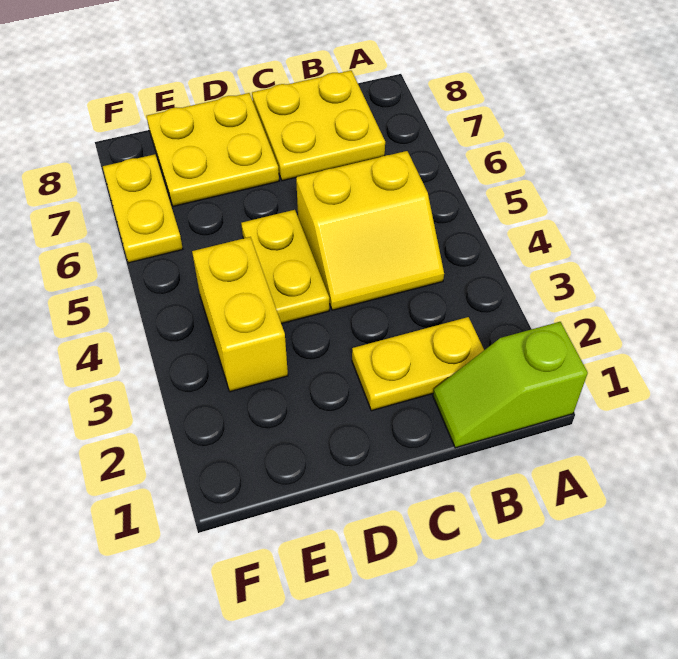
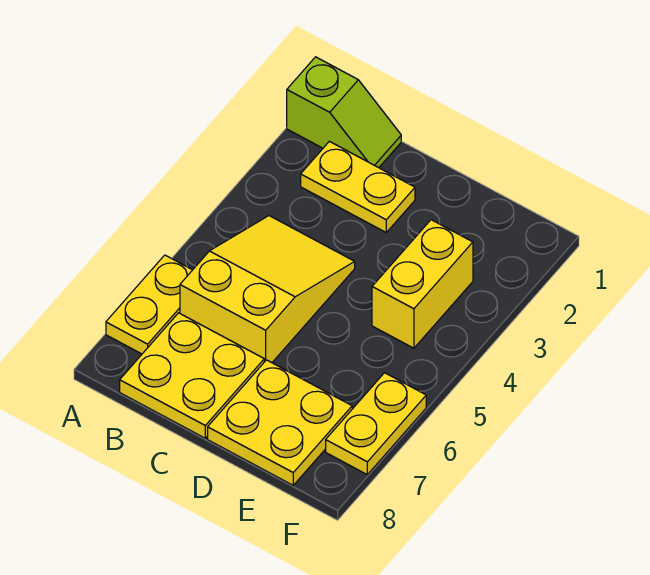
yellow 2x2 slope [296,151,444,310] -> yellow 2x3 slope [180,216,355,363]
yellow 1x2 plate [241,210,329,324] -> yellow 1x2 plate moved to [106,255,192,354]

